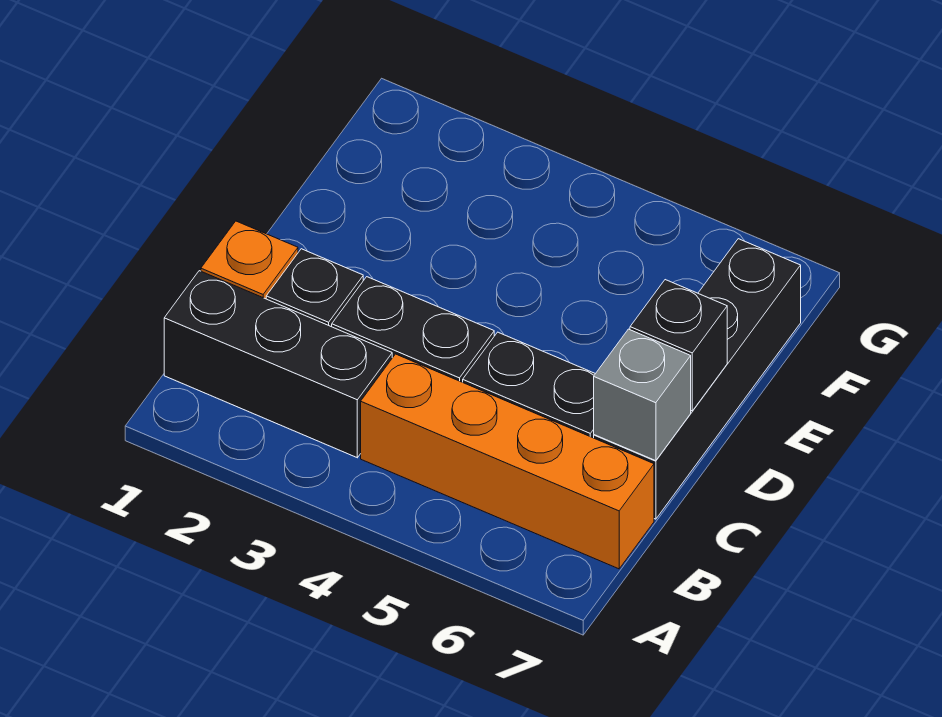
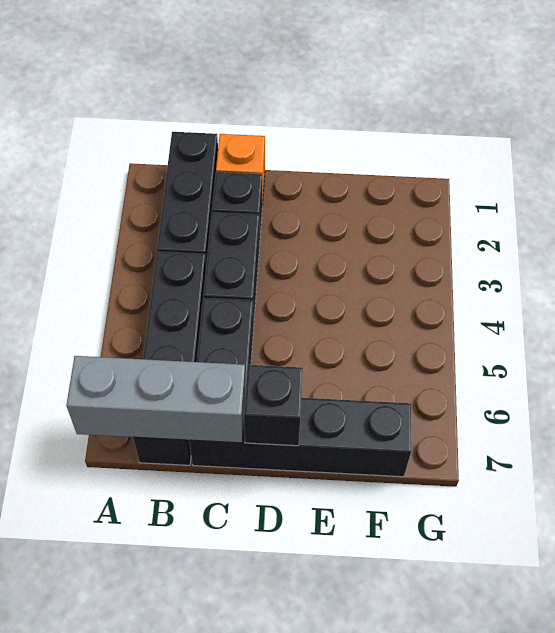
orange 1x4 brick [361,354,654,569] -> black 1x4 brick [133,252,206,465]
grey 1x1 brick [594,329,691,461] -> grey 1x3 brick [66,356,246,443]

